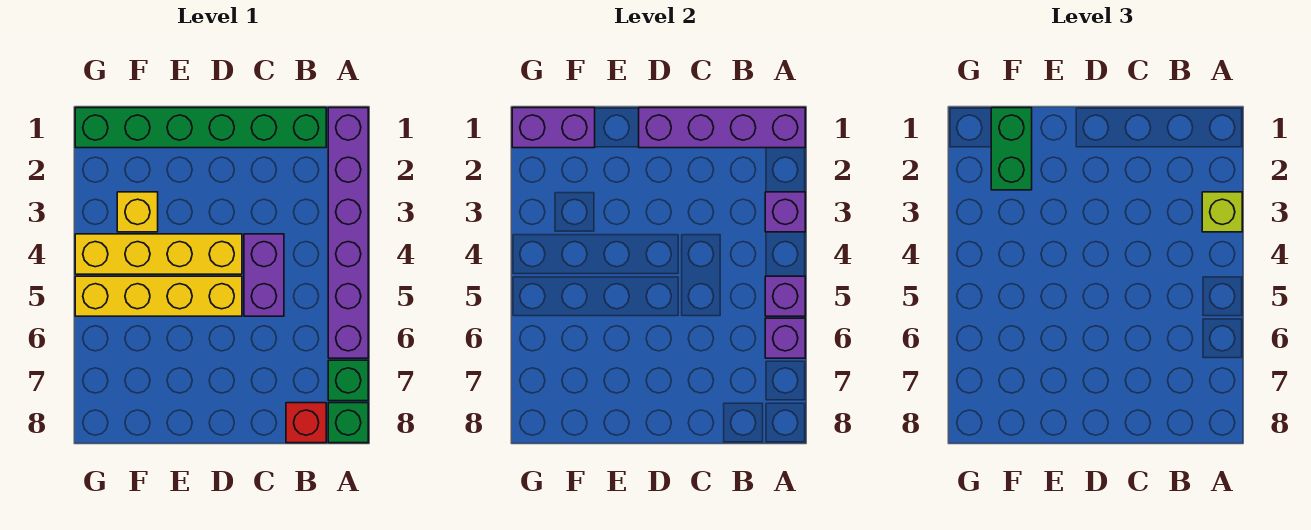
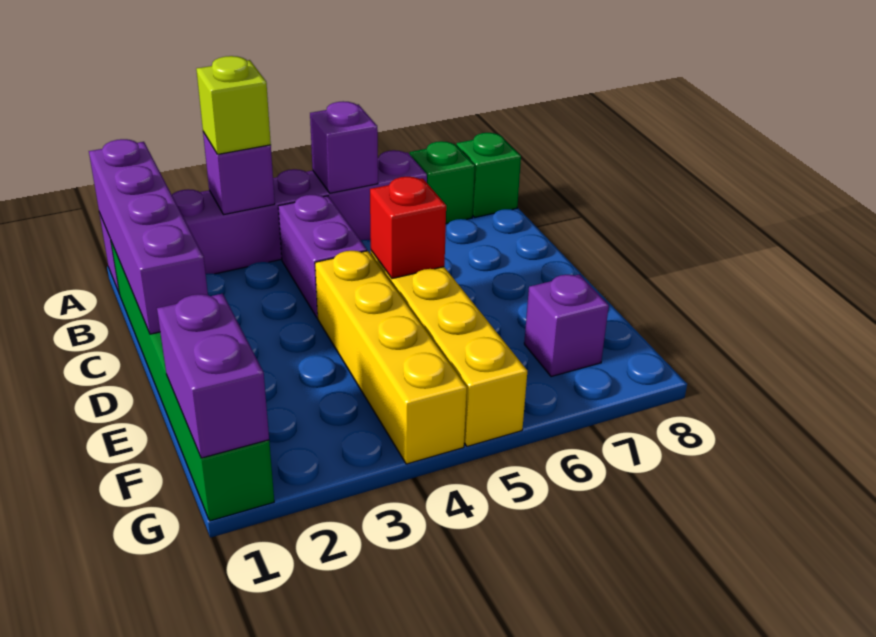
purple 1x1 brick [765,318,805,358] -> purple 1x1 brick moved to [524,274,609,377]
red 1x1 brick [286,403,326,443] -> red 1x1 brick moved to [370,177,446,279]
purple 1x2 brick [244,234,284,316] -> purple 1x2 brick turned to [278,195,367,318]
green 1x2 brick [991,108,1032,190] -> none
yellow 1x1 brick [117,192,158,232] -> none

